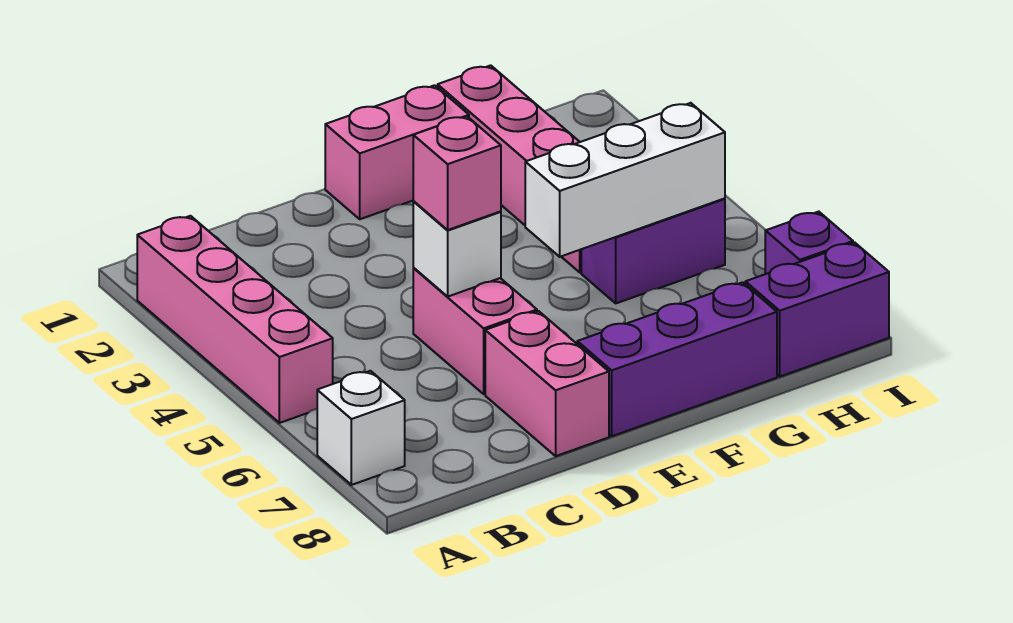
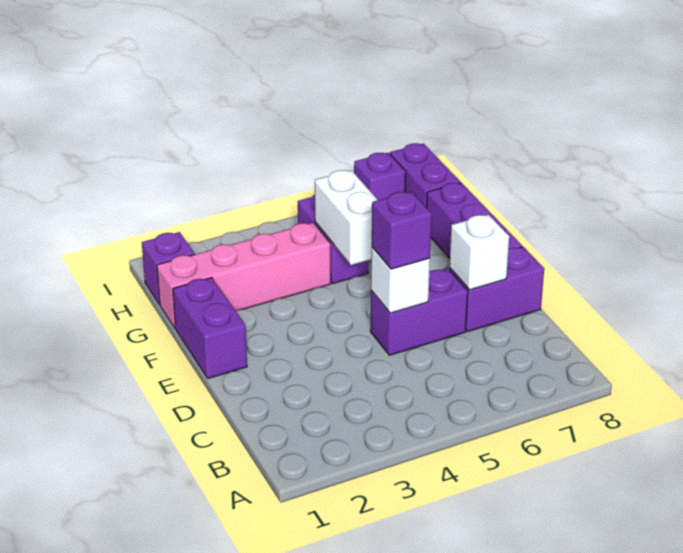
pink 1x4 brick [137,216,333,423] -> none
white 1x1 brick [317,371,405,485] -> white 1x1 brick moved to [449,215,509,290]
pink 1x2 brick [413,268,537,394] -> purple 1x2 brick [371,268,468,355]
pink 1x1 brick [413,116,501,230] -> purple 1x1 brick [372,192,431,269]
pink 1x2 brick [485,311,609,456] -> purple 1x2 brick [449,247,544,332]
pink 1x2 brick [325,85,469,219] -> purple 1x2 brick [173,278,247,379]
white 1x3 brick [525,103,725,257] -> white 1x2 brick [315,170,377,265]
none -> purple 1x1 brick [142,232,195,305]

